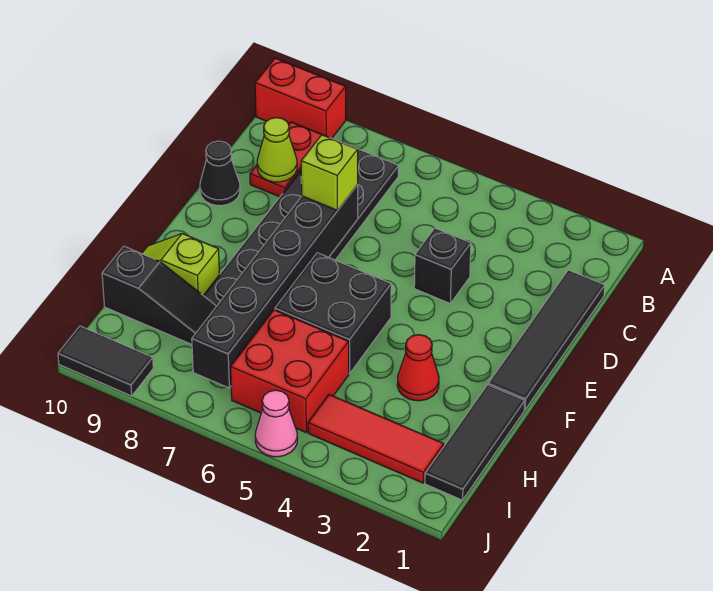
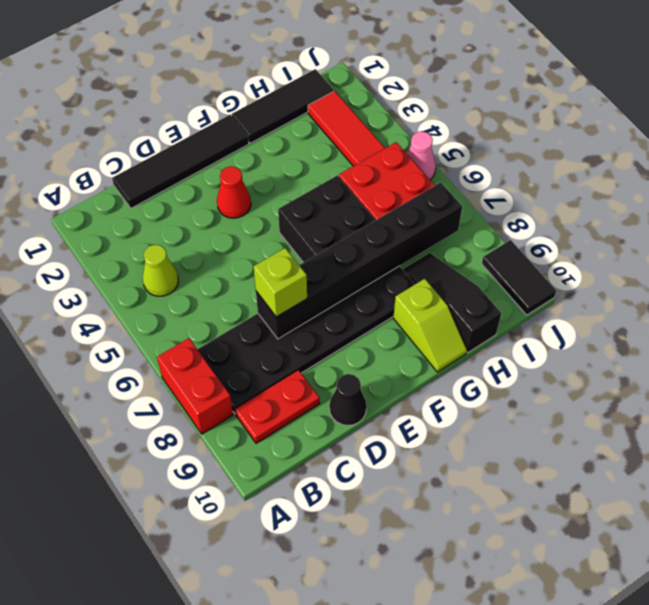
red 1x2 brick [255,58,346,138] -> red 1x2 brick moved to [157,338,233,434]
lime 1x1 cone [257,118,297,182] -> lime 1x1 cone moved to [143,245,178,296]
black 1x1 brick [414,228,471,303] -> none
red 1x1 cone [397,335,439,401] -> red 1x1 cone moved to [217,166,251,218]

